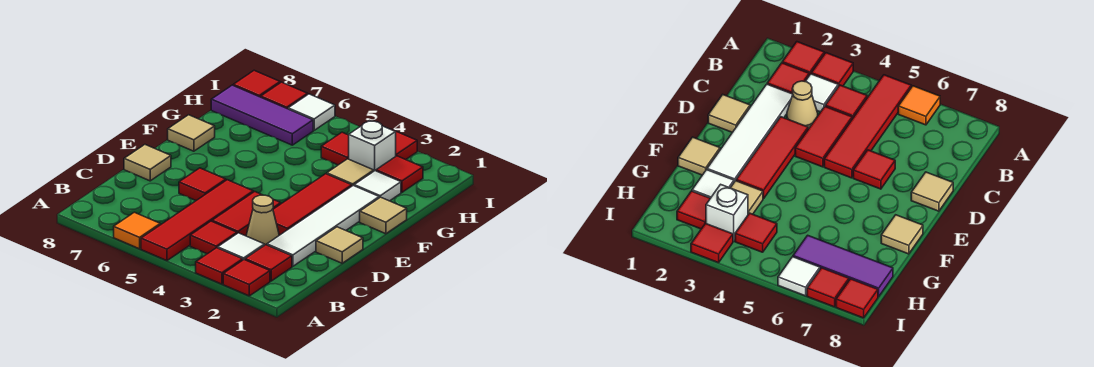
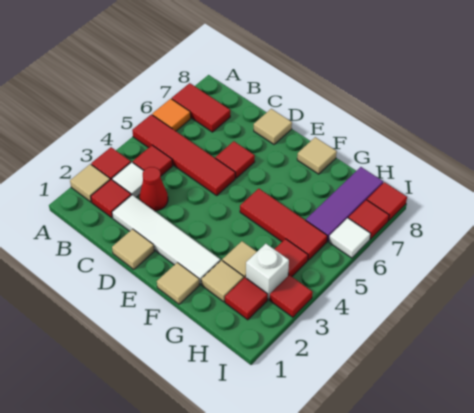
red 1x1 tile [223,260,270,296] -> tan 1x1 tile [70,164,110,202]
tan 1x1 cone [246,195,279,245] -> red 1x1 cone [140,167,168,211]
red 1x2 tile [212,192,281,236] -> red 1x2 tile moved to [172,83,230,132]
red 1x3 tile [273,174,352,235] -> red 1x3 tile moved to [240,189,327,260]
white 1x1 tile [354,171,401,201] -> tan 1x1 tile [201,260,244,302]

